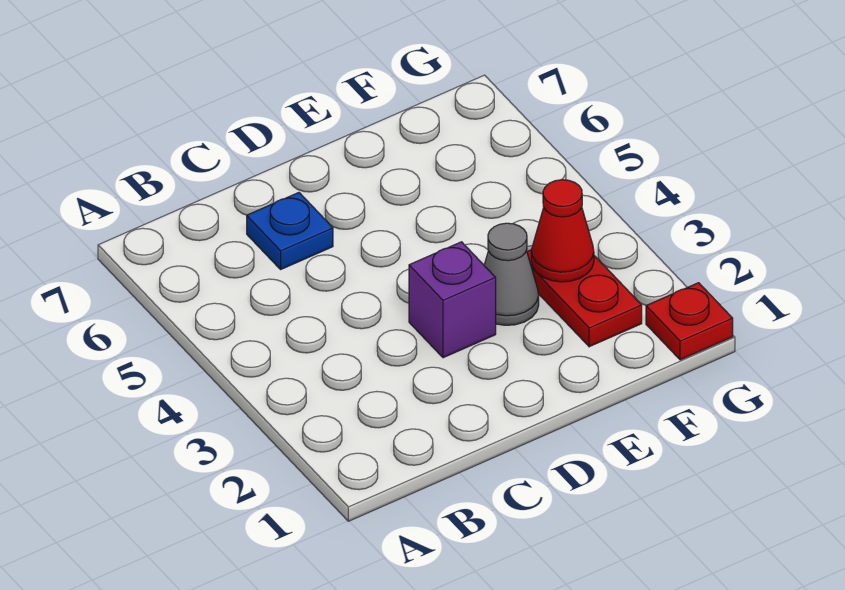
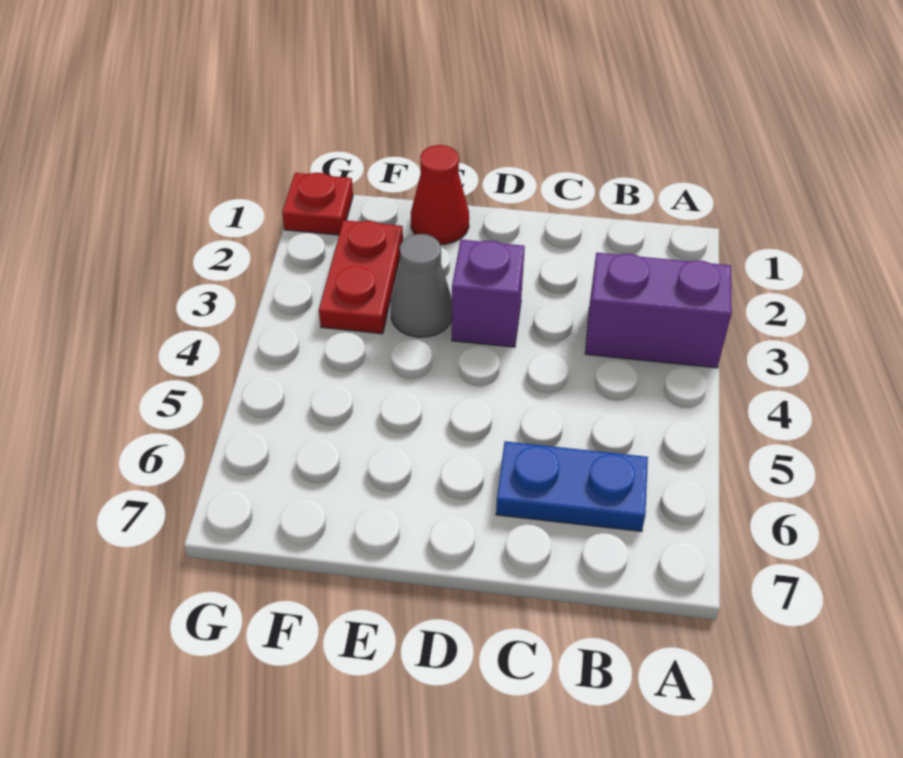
none -> purple 1x2 brick [585,253,732,368]
blue 1x1 plate [247,193,333,269] -> blue 1x2 plate [496,441,648,531]
red 1x1 cone [531,180,594,282] -> red 1x1 cone moved to [411,145,469,244]

